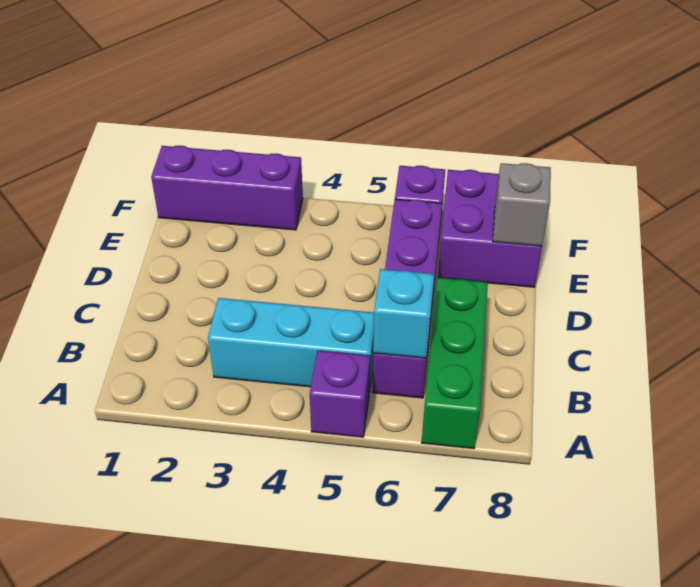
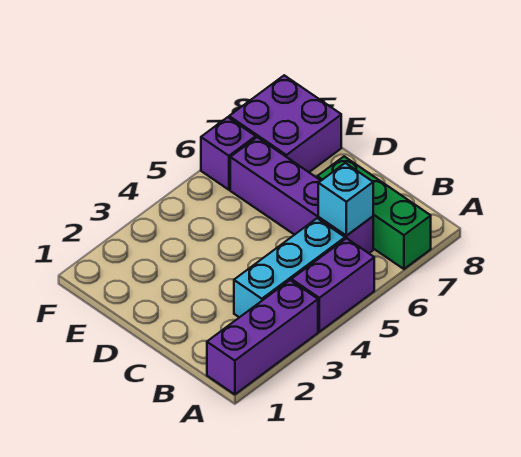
purple 1x1 brick [310,350,370,437] -> purple 1x2 brick [291,238,374,332]
grey 1x1 brick [493,163,551,246] -> none
purple 1x3 brick [151,146,303,230] -> purple 1x3 brick moved to [207,280,318,394]

